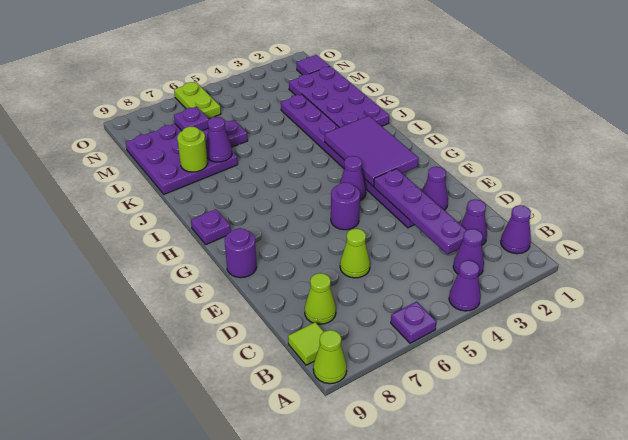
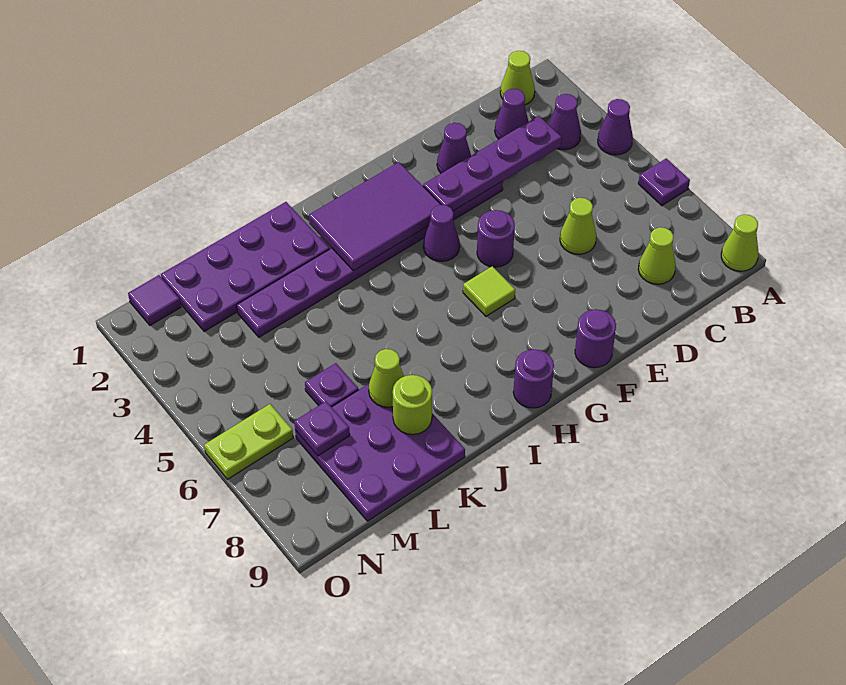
purple 1x1 cone [501,205,531,254] -> lime 1x1 cone [500,51,535,105]
lime 1x1 tile [288,322,324,365] -> lime 1x1 tile moved to [463,266,515,316]
purple 1x1 plate [191,209,231,245] -> purple 1x1 round brick [513,349,554,408]
purple 1x1 cone [206,117,232,162] -> lime 1x1 cone [369,349,404,407]

